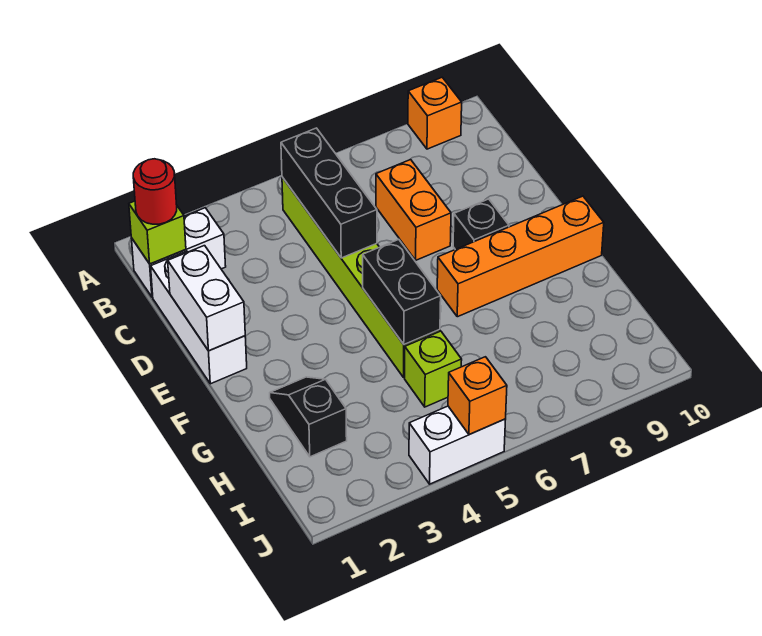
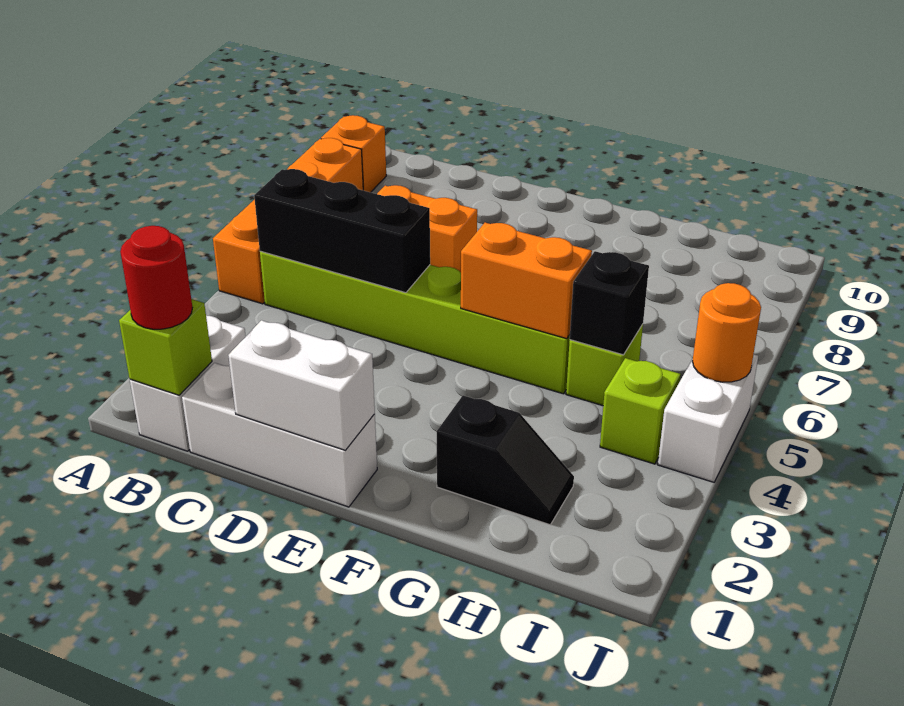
black 1x1 brick [453,199,509,250] -> black 1x1 brick moved to [570,251,649,355]
black 1x2 brick [363,239,441,345] -> orange 1x2 brick [461,223,592,339]
orange 1x4 brick [437,196,604,317] -> orange 1x4 brick moved to [213,138,363,304]
black 1x2 slope [270,377,347,457] -> black 1x2 slope turned to [436,395,574,525]
none -> lime 1x1 brick [600,358,681,464]
orange 1x1 brick [448,357,507,435] -> orange 1x1 round brick [693,283,761,382]

